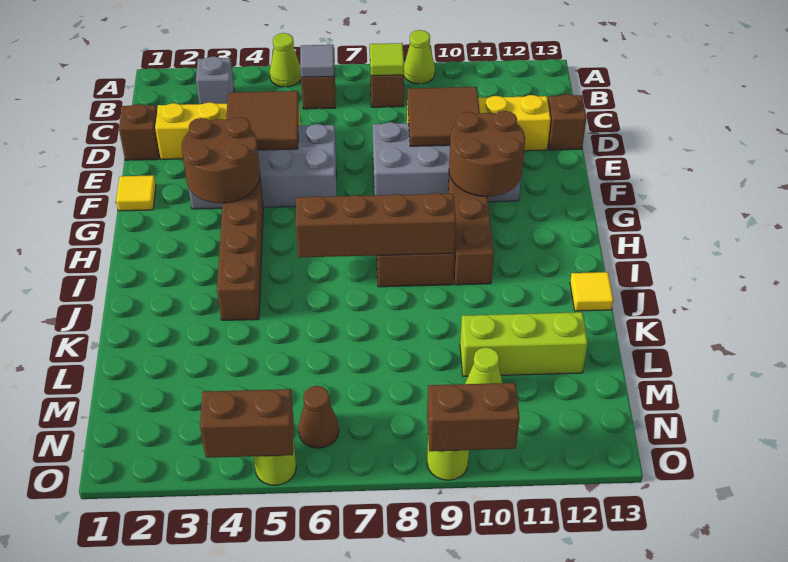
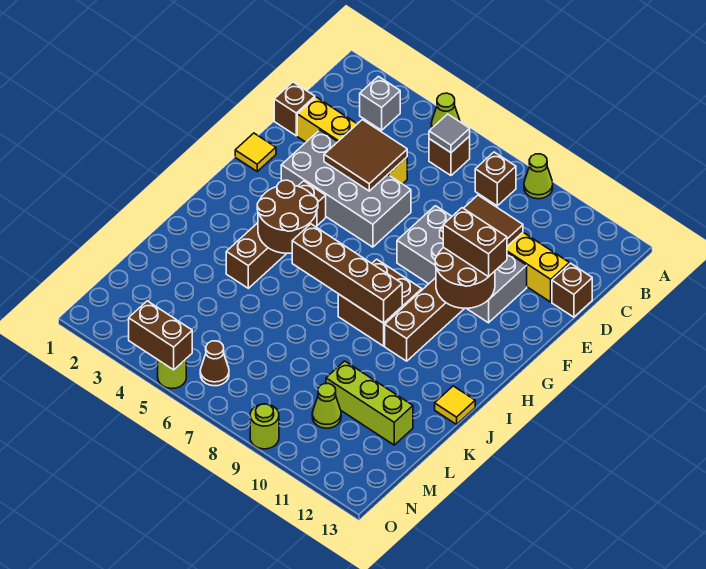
lime 1x1 tile [370,43,404,76] -> none
brown 2x2 round brick [182,117,260,203] -> brown 2x2 round brick moved to [257,180,318,253]
brown 1x2 brick [427,383,520,451] -> brown 1x2 brick moved to [443,208,507,277]

